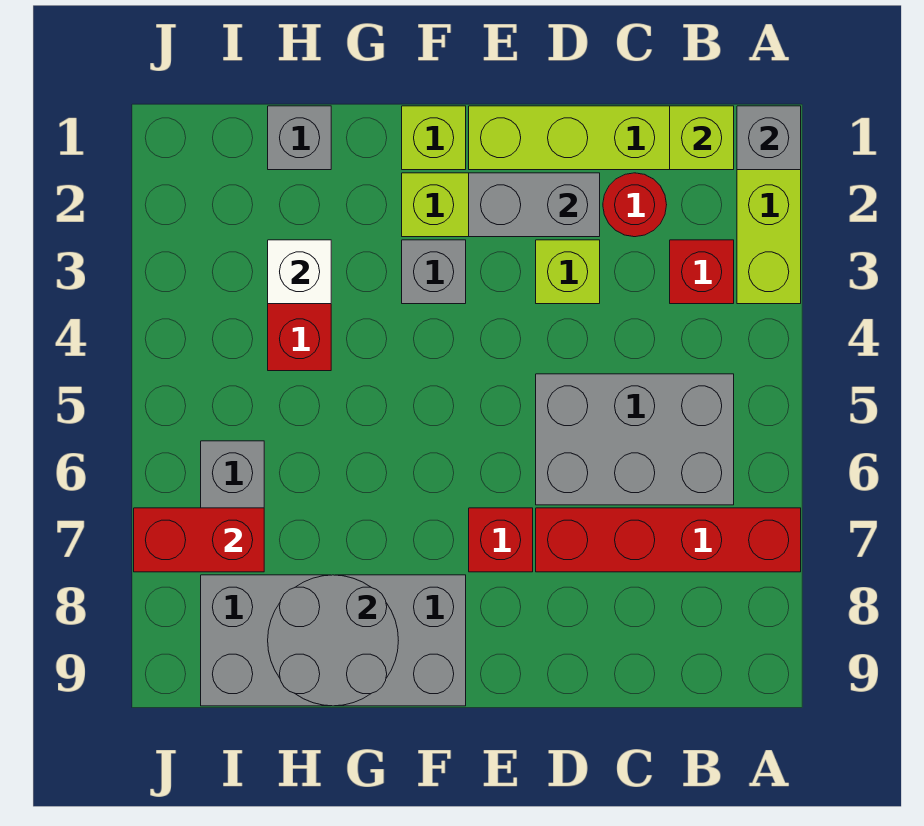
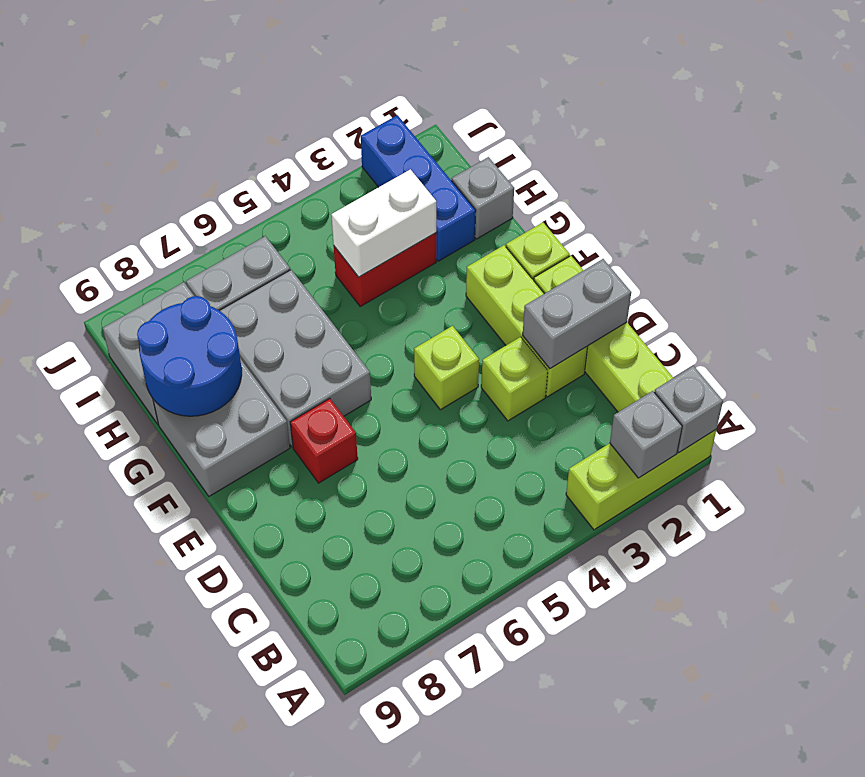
red 1x4 brick [536,508,801,572] -> none
lime 1x1 brick [670,106,734,170] -> lime 1x1 brick moved to [414,326,479,410]
red 1x1 brick [670,240,734,304] -> none
grey 2x3 brick [536,374,734,505] -> grey 2x3 brick moved to [220,270,371,447]
red 1x1 round brick [603,173,667,237] -> none
grey 1x2 brick [469,173,600,237] -> grey 1x2 brick turned to [523,259,631,369]
grey 1x1 brick [402,240,466,304] -> grey 1x1 brick moved to [610,391,682,478]
grey 2x2 round brick [268,575,398,706] -> blue 2x2 round brick [137,296,242,416]
none -> blue 1x3 brick [361,115,476,261]
white 1x1 brick [268,240,331,304] -> white 1x2 brick [331,169,436,277]
red 1x2 brick [134,508,264,572] -> none

